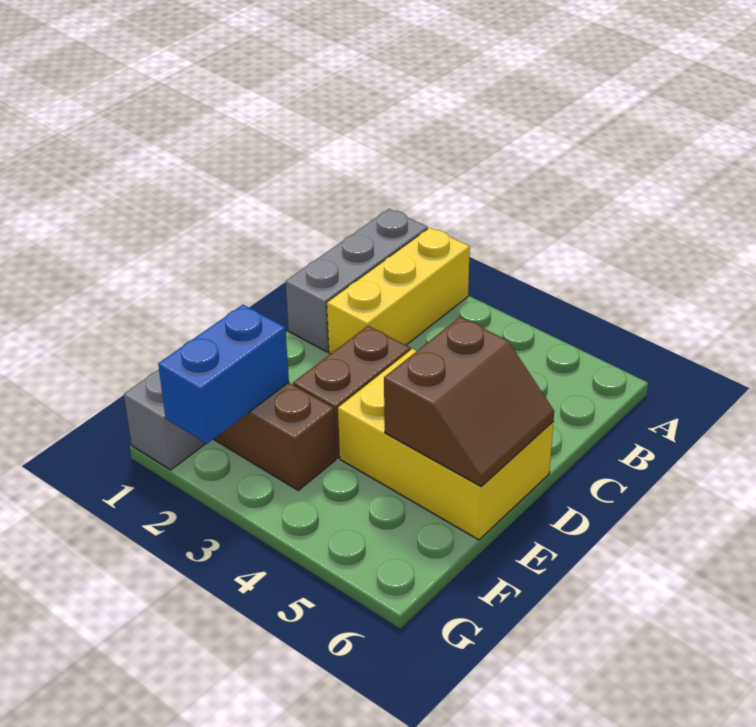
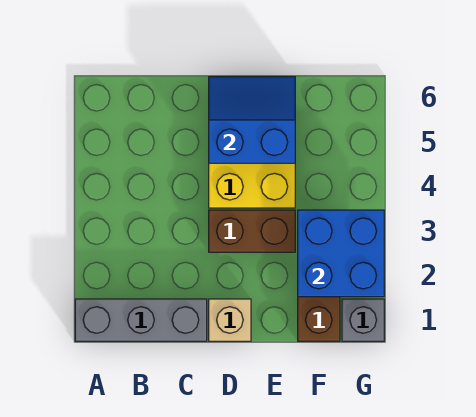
yellow 1x3 brick [327,228,470,354] -> none
none -> tan 1x1 brick [209,299,251,341]
brown 2x2 slope [384,317,554,486] -> blue 2x2 slope [209,77,295,163]
blue 1x2 brick [158,305,289,444] -> blue 2x2 brick [298,210,384,297]

